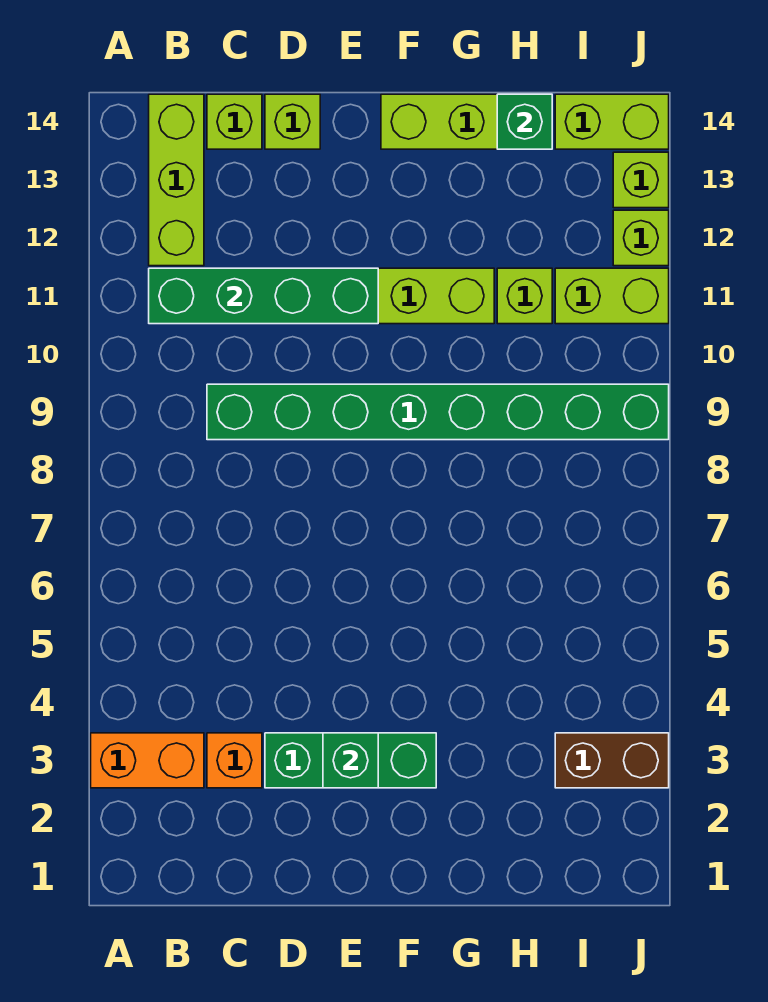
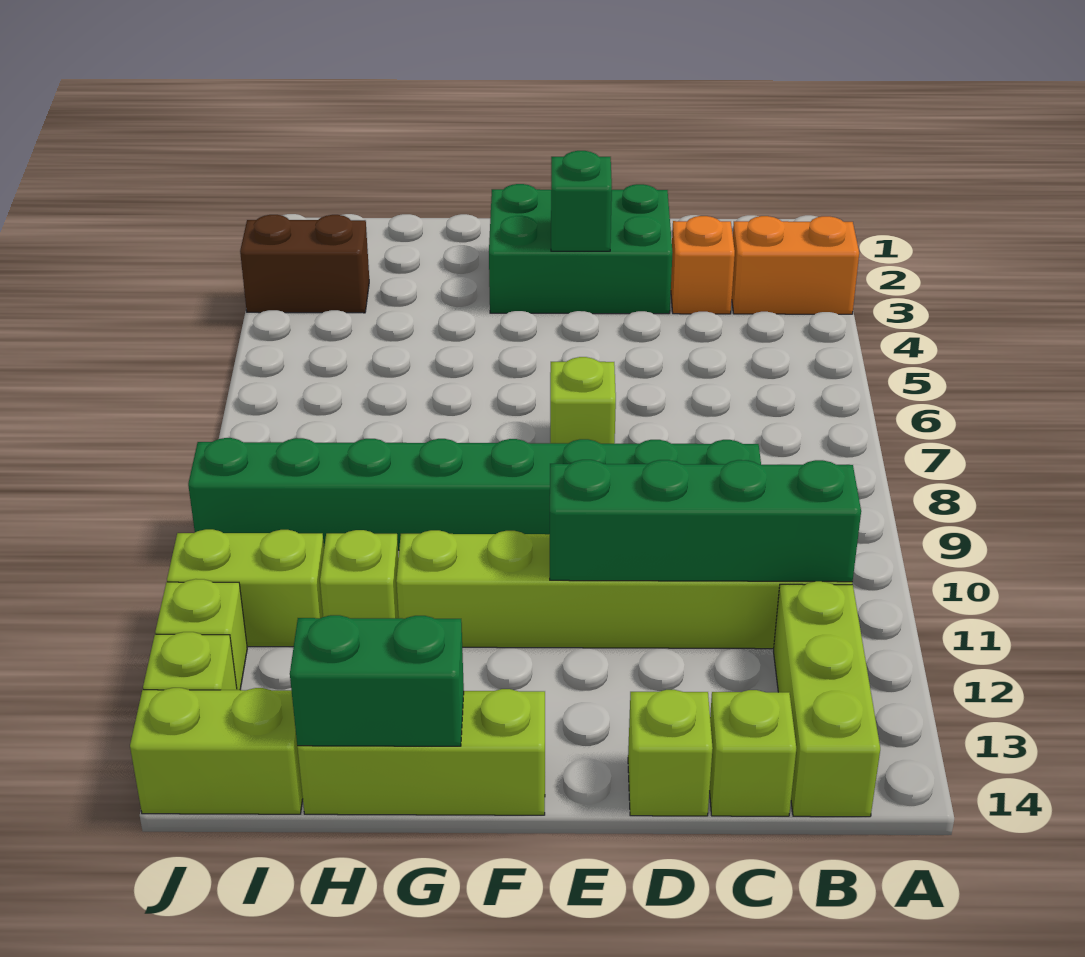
green 1x3 brick [265,733,436,788] -> green 2x3 brick [489,184,673,314]
none -> lime 1x1 brick [550,357,616,444]
green 1x1 brick [497,94,552,149] -> green 1x2 brick [290,615,464,746]

